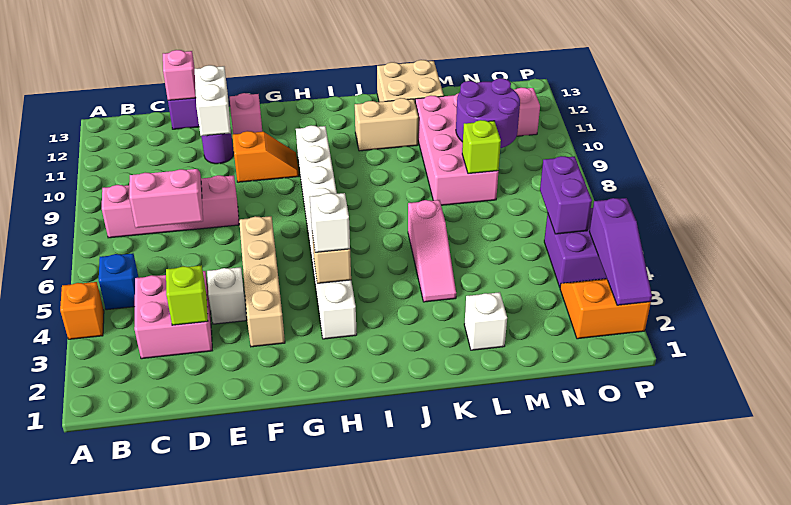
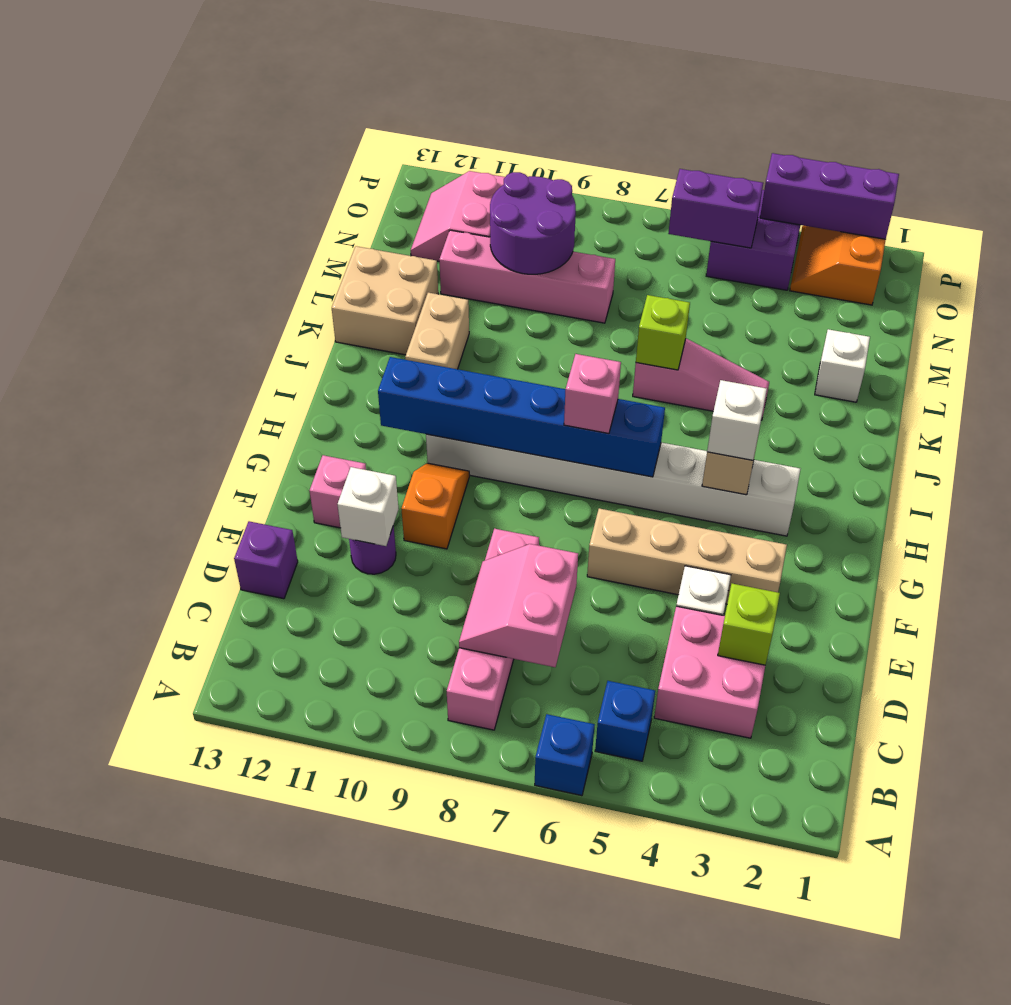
orange 1x1 brick [60,282,104,339] -> none
none -> blue 1x1 brick [535,714,595,796]
pink 1x1 brick [163,50,196,100] -> pink 1x1 brick moved to [564,354,621,433]
white 1x2 brick [195,65,231,136] -> white 1x1 brick [337,467,399,546]
none -> blue 1x6 brick [378,357,665,477]
pink 2x4 brick [415,93,498,205] -> pink 1x4 brick [439,230,615,323]
lime 1x1 brick [462,120,501,174] -> lime 1x1 brick moved to [636,295,690,370]
purple 1x3 slope [589,198,652,305] -> purple 1x3 brick [760,153,899,239]

